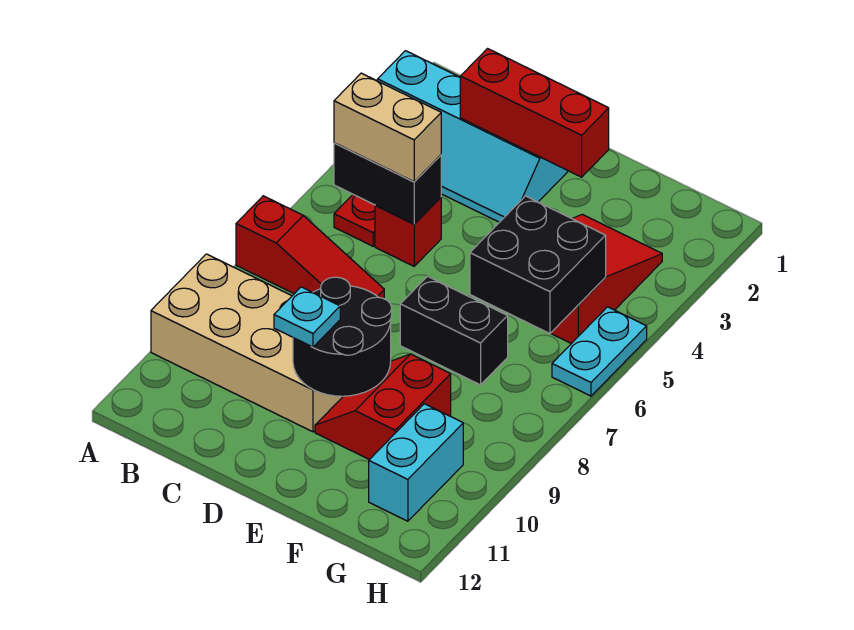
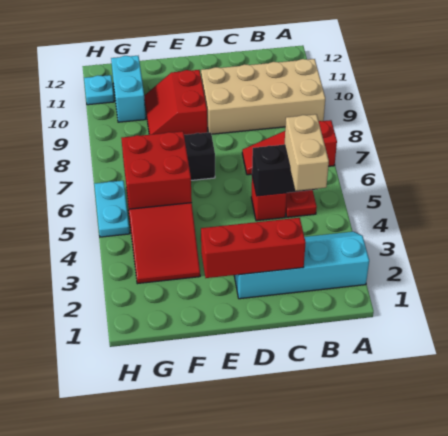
tan 1x2 brick [334,73,441,182] -> tan 1x2 brick turned to [285,114,329,191]
black 2x2 round brick [293,277,392,396] -> none
cyan 1x1 plate [274,287,340,347] -> cyan 1x1 plate moved to [84,75,114,105]
red 2x2 slope [315,354,451,460] -> red 2x2 slope turned to [144,70,207,135]
black 2x2 brick [470,196,606,334] -> red 2x2 brick [121,131,192,209]

